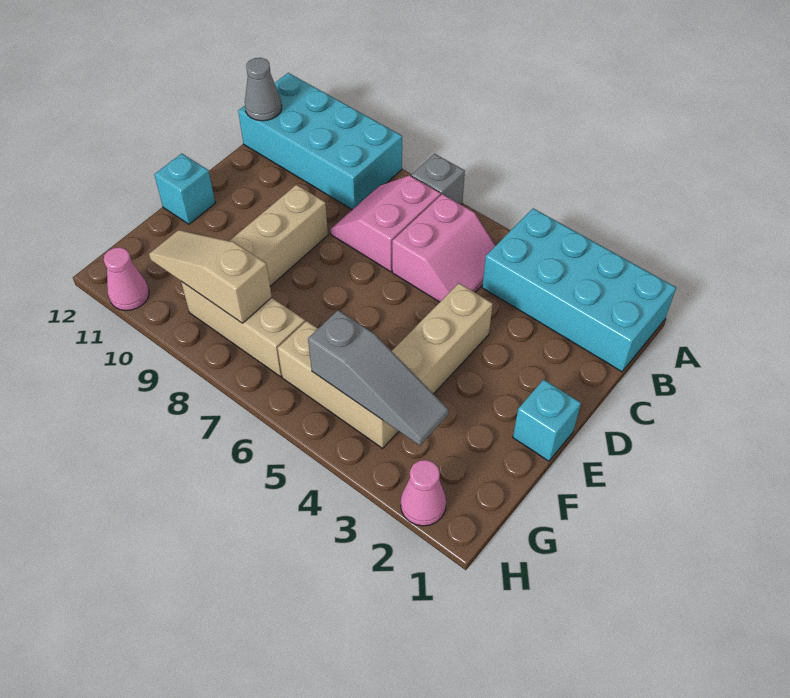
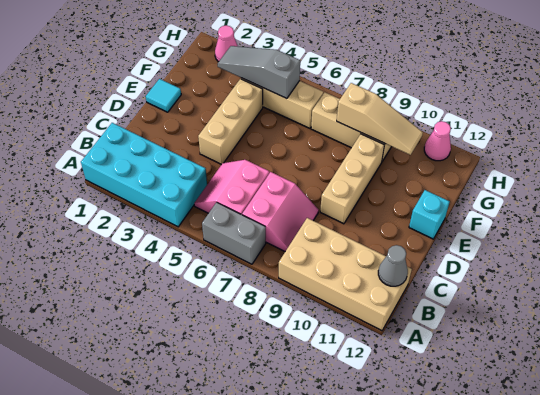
grey 1x1 brick [411,154,465,204] -> grey 1x2 brick [202,202,266,264]
cyan 2x4 brick [238,73,402,209] -> tan 2x4 brick [279,218,412,331]
cyan 1x1 brick [513,379,581,461] -> cyan 1x1 tile [146,79,181,112]

